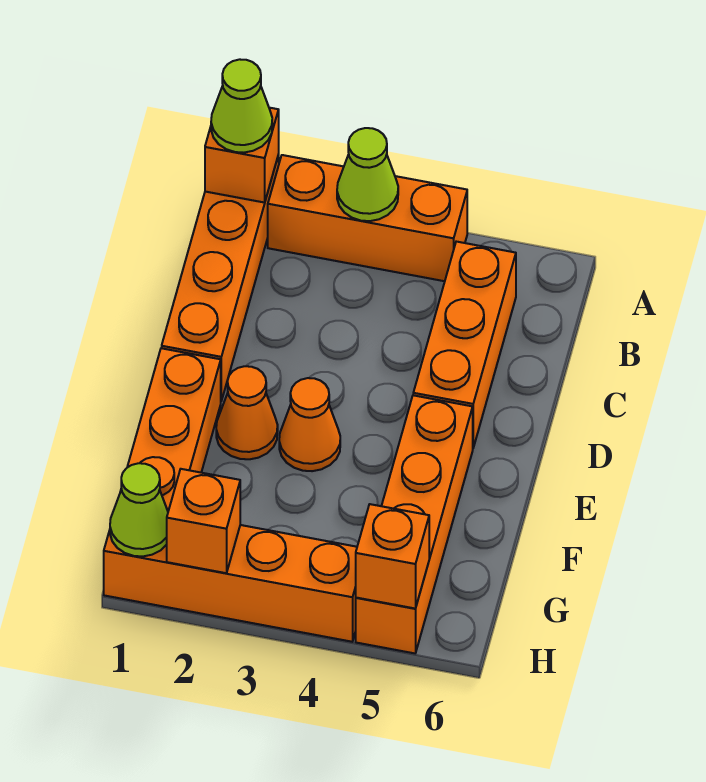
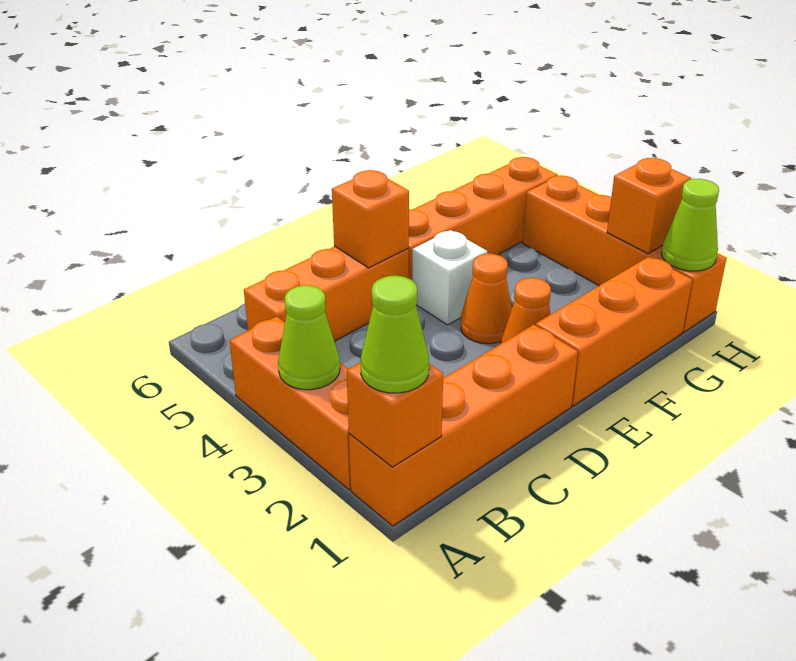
none -> white 1x1 brick [412,230,487,325]
orange 1x1 brick [356,504,429,609] -> orange 1x1 brick moved to [332,170,409,268]

